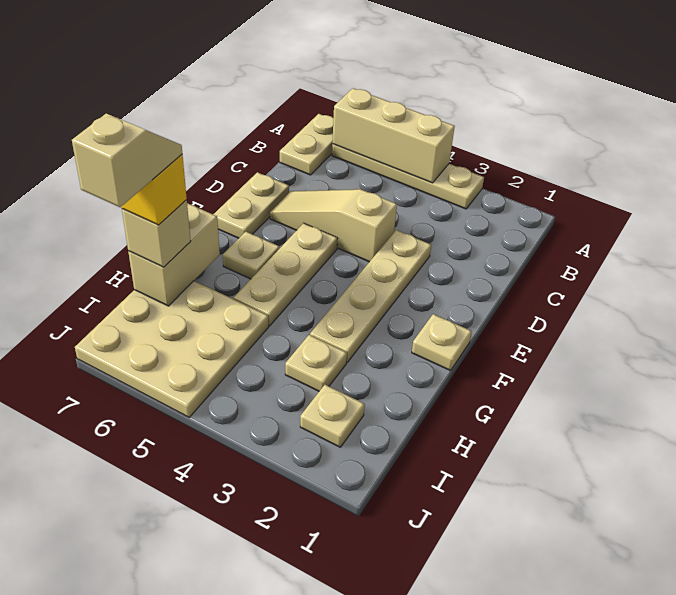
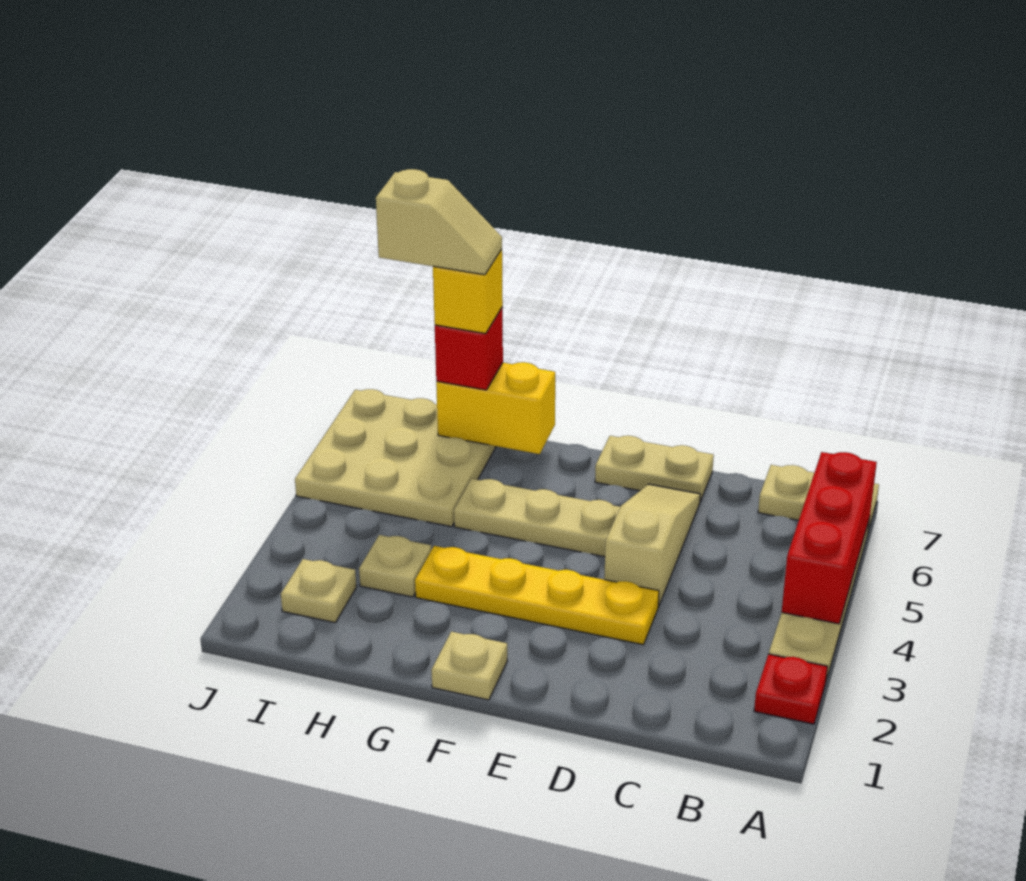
none -> red 1x1 plate [754,654,828,724]
tan 1x3 brick [332,88,455,183] -> red 1x3 brick [782,452,877,624]
tan 1x4 plate [310,230,431,362] -> yellow 1x4 plate [415,546,659,645]
tan 1x1 plate [223,232,279,279] -> none
tan 1x2 brick [128,203,220,306] -> yellow 1x2 brick [436,362,555,454]
tan 1x1 brick [122,200,191,267] -> red 1x1 brick [435,307,503,390]

